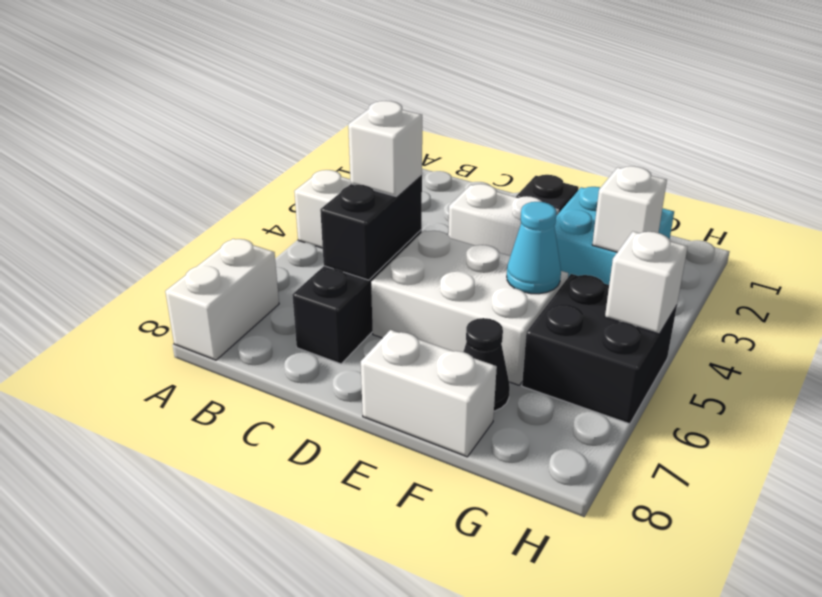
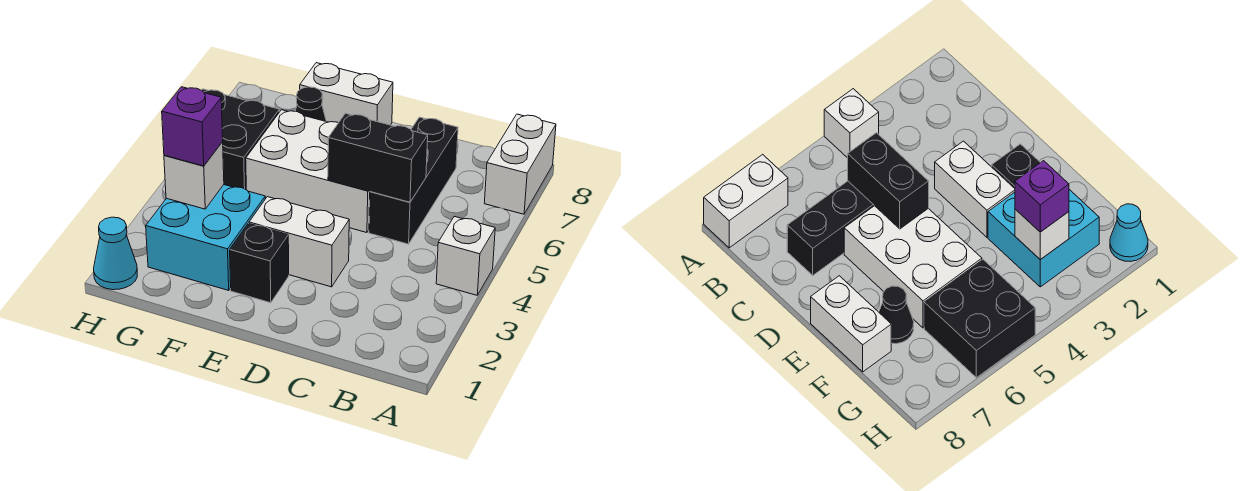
black 1x2 brick [320,174,422,280] -> black 1x2 brick turned to [328,113,428,202]
white 1x1 brick [348,101,422,196] -> none
cyan 1x1 cone [507,202,561,294] -> cyan 1x1 cone moved to [94,217,137,290]
none -> purple 1x1 brick [162,87,223,166]
white 1x1 brick [605,232,688,334] -> none

